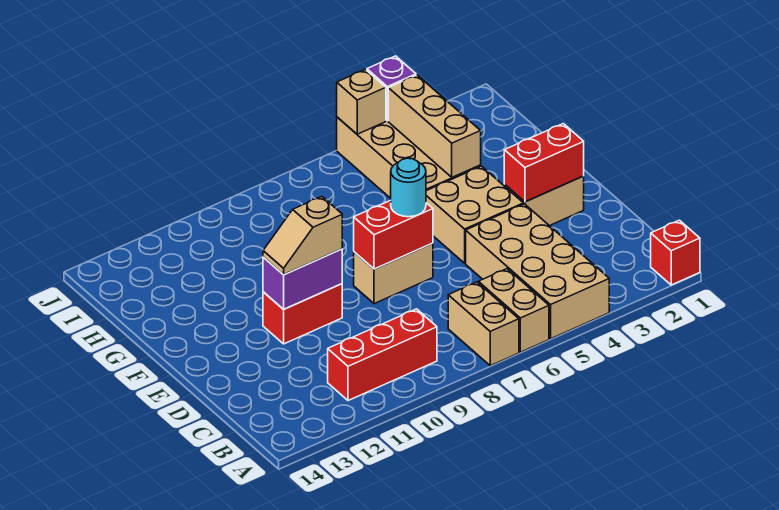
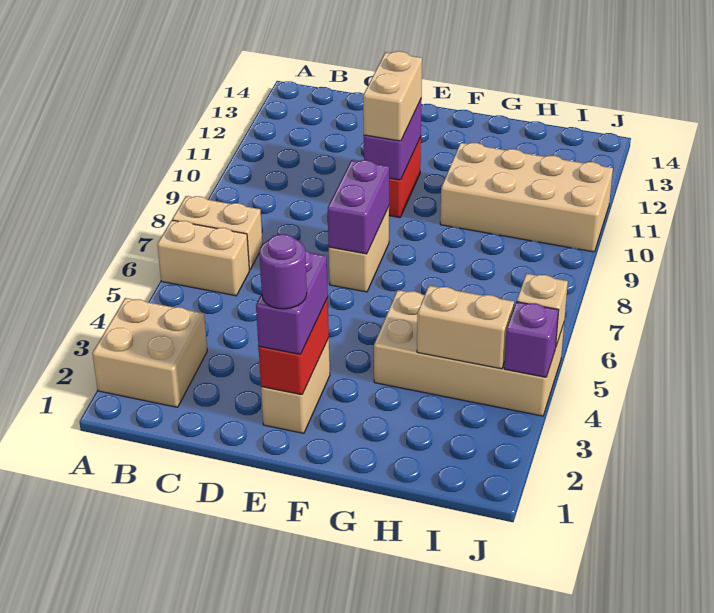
red 1x1 brick [651,220,700,285] -> none
tan 2x4 brick [466,204,609,339] -> tan 2x4 brick moved to [440,143,613,252]
red 1x3 brick [328,309,437,401] -> none
none -> purple 1x2 brick [256,250,328,354]
none -> purple 1x1 round brick [259,234,307,309]
tan 2x2 brick [426,166,523,263] -> tan 2x2 brick moved to [92,298,207,407]
red 1x2 brick [354,200,433,269] -> purple 1x2 brick [328,160,390,254]
cyan 1x1 round brick [391,158,426,217] -> none
tan 1x2 slope [263,197,342,275] -> tan 1x2 brick [363,51,422,141]
tan 1x3 brick [388,75,481,177] -> tan 1x2 brick [417,286,514,369]

